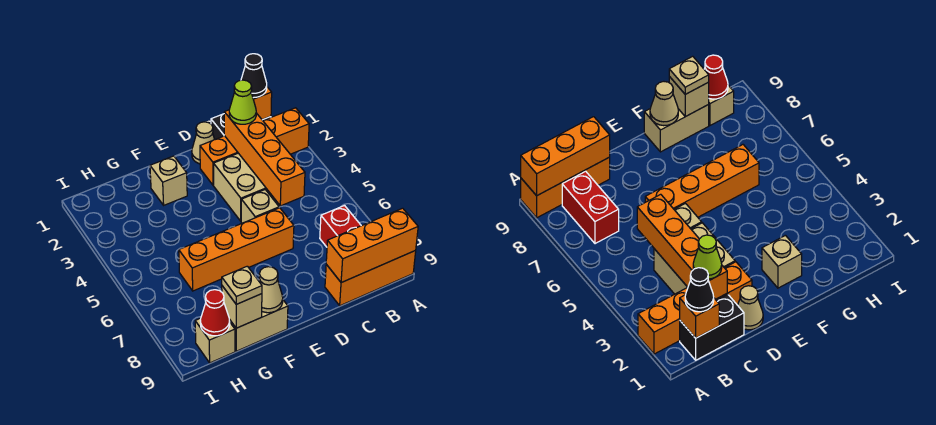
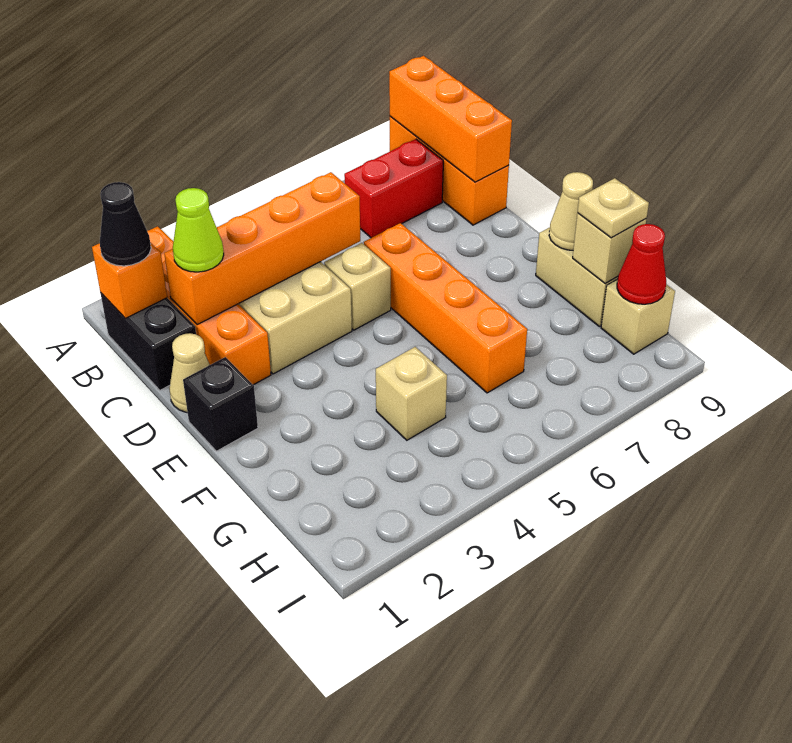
none -> black 1x1 brick [183,357,258,451]
tan 1x1 brick [150,156,187,205] -> tan 1x1 brick moved to [376,347,447,440]

